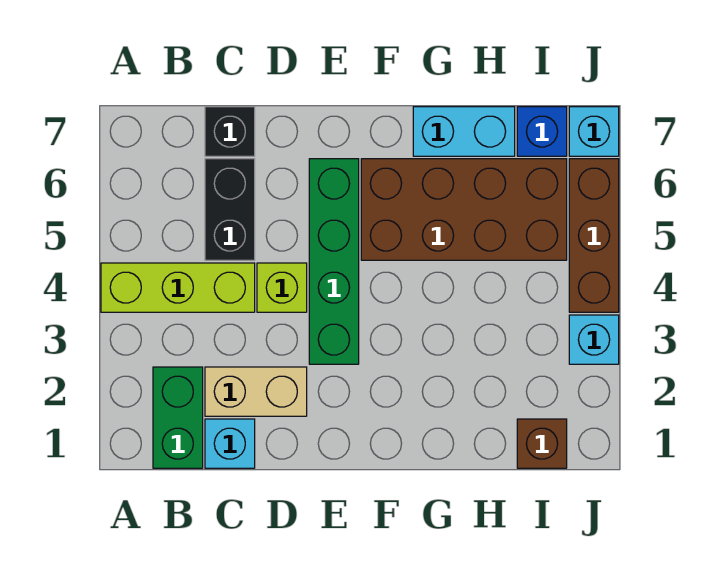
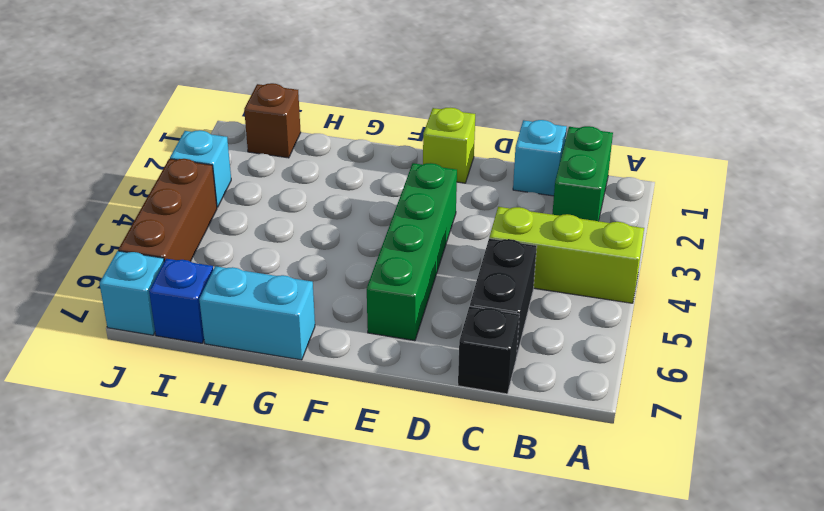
tan 1x2 brick [205,367,307,416] -> none
lime 1x1 brick [257,263,307,312] -> lime 1x1 brick moved to [423,108,475,183]
brown 2x4 brick [361,159,567,260] -> none

